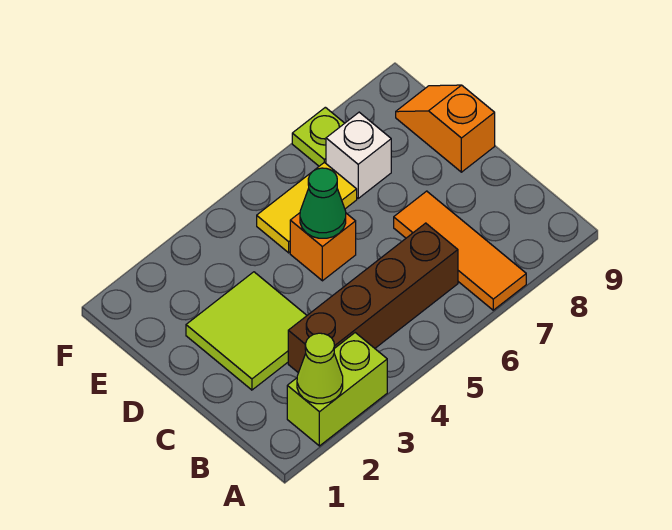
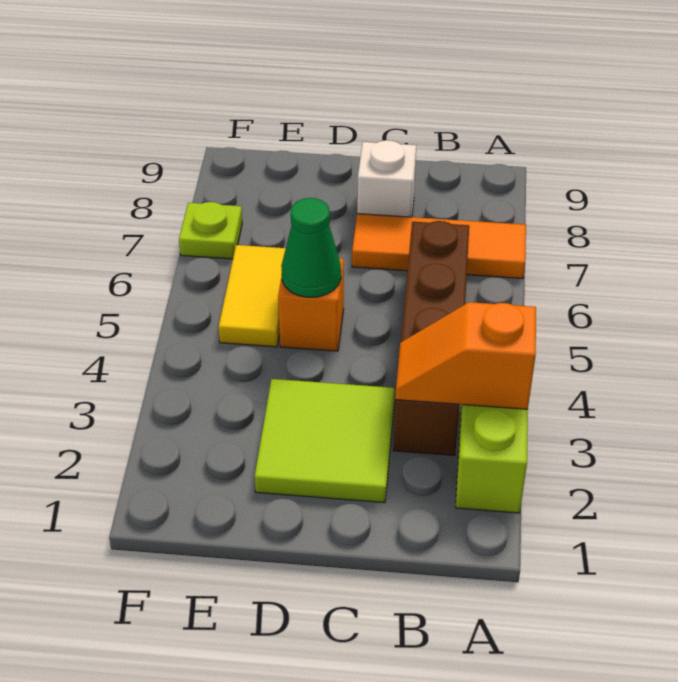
lime 1x1 cone [297,333,343,404] -> none
orange 1x2 slope [396,85,495,172] -> orange 1x2 slope moved to [395,302,536,409]
white 1x1 brick [326,112,391,198] -> white 1x1 brick moved to [357,140,416,217]

